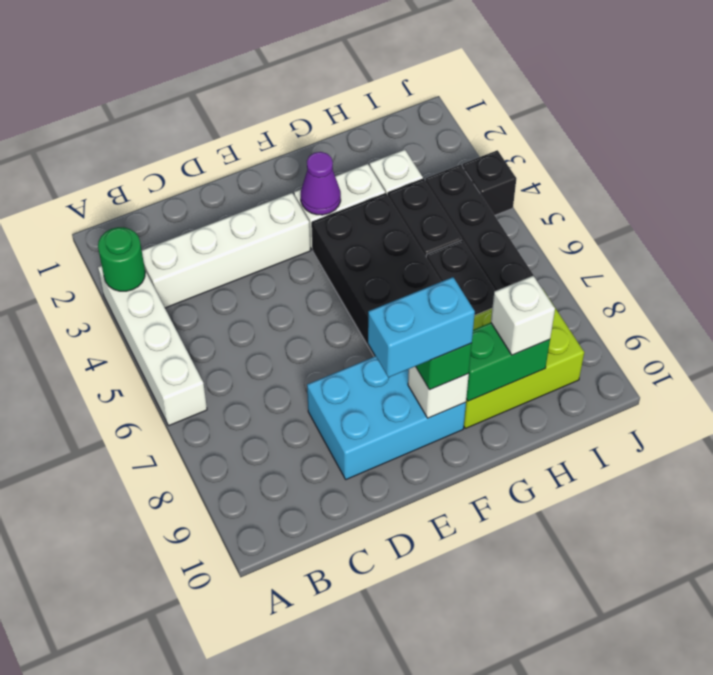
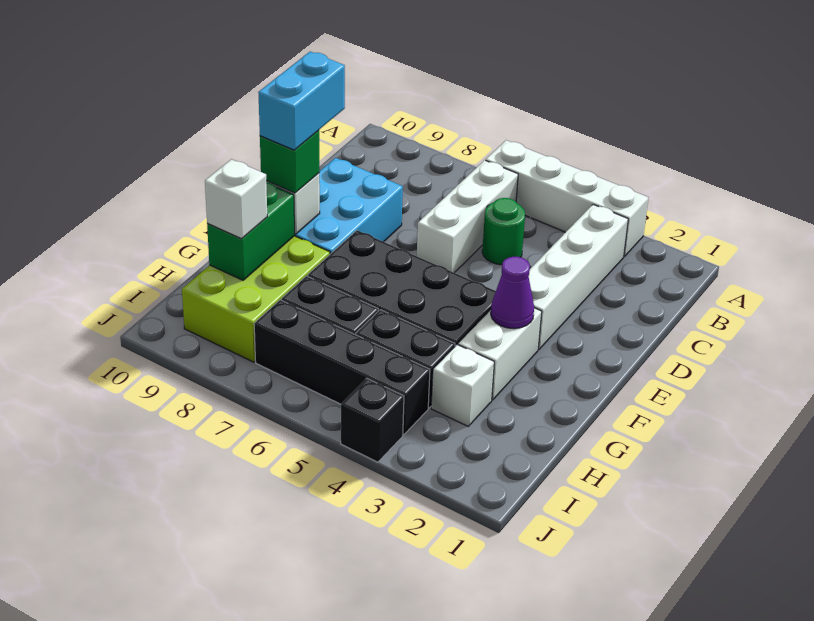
green 1x1 round brick [98,227,145,291] -> green 1x1 round brick moved to [482,198,525,265]
none -> white 1x3 brick [417,160,518,273]

